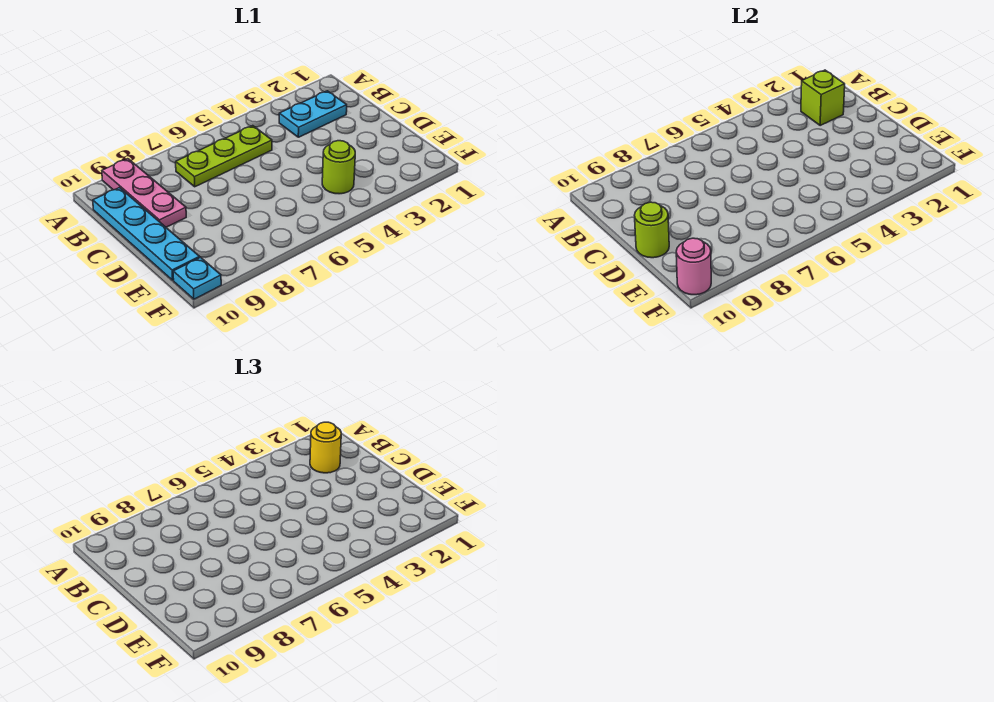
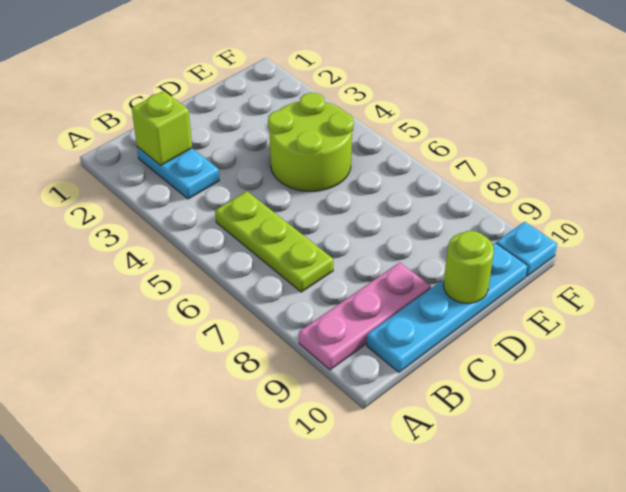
yellow 1x1 round brick [310,422,341,473] -> none
lime 1x1 round brick [322,141,355,194] -> lime 2x2 round brick [268,93,353,191]
pink 1x1 round brick [676,238,711,295] -> none

